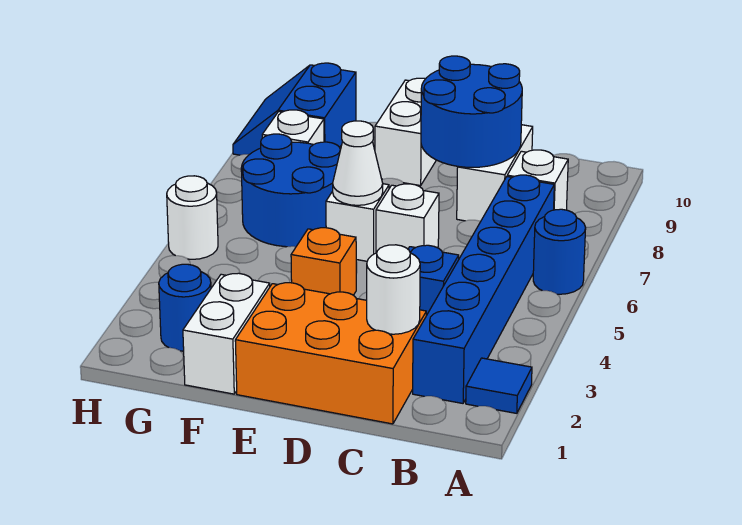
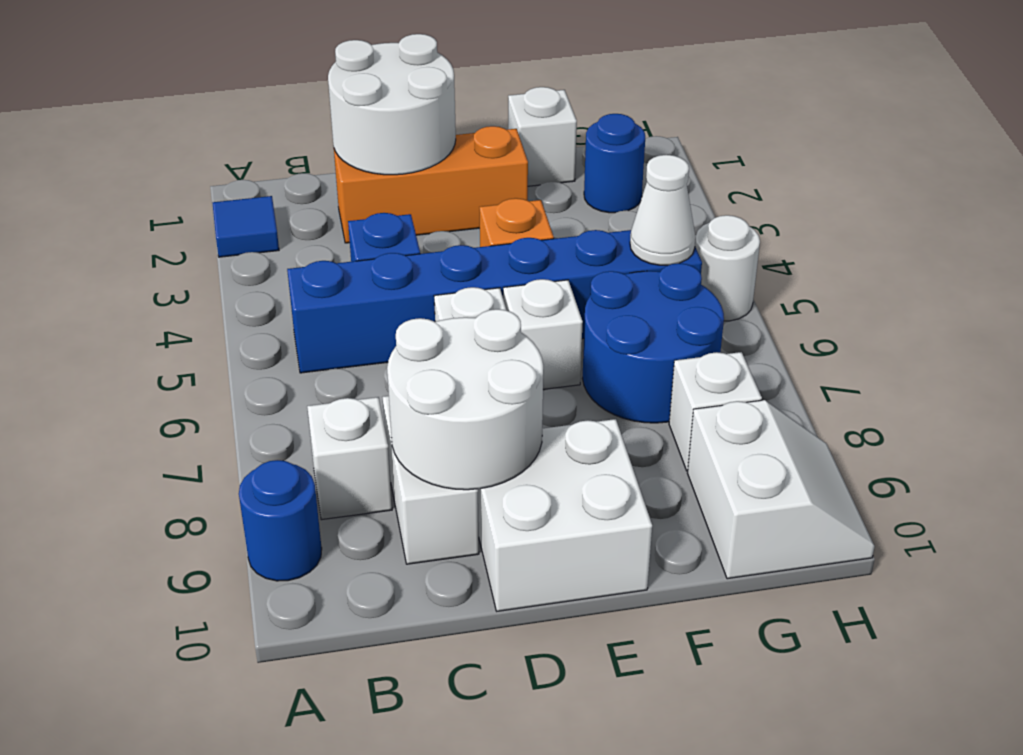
blue 1x1 round brick [533,209,586,294] -> blue 1x1 round brick moved to [239,460,322,581]
blue 1x6 brick [413,175,554,403] -> blue 1x6 brick turned to [287,230,702,373]
orange 2x3 brick [235,282,426,424] -> orange 1x3 brick [334,126,528,243]
white 1x1 round brick [367,245,420,334] -> white 2x2 round brick [328,34,456,175]
blue 2x2 round brick [421,56,522,167] -> white 2x2 round brick [387,309,543,490]
white 1x1 cone [333,121,383,205] -> white 1x1 cone moved to [630,155,696,265]
white 1x2 brick [375,78,436,186] -> white 2x2 brick [478,419,652,611]
white 1x2 brick [183,273,270,394] -> white 1x1 brick [508,87,577,186]
blue 2x2 slope [233,63,356,155] -> white 2x2 slope [687,400,875,579]

